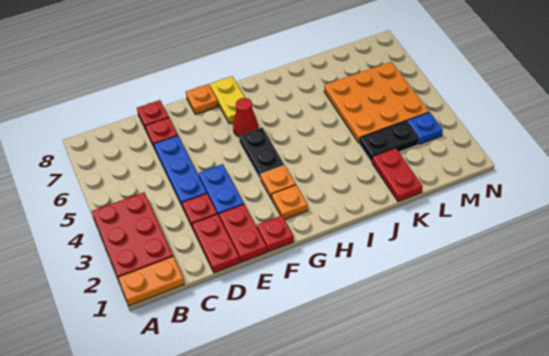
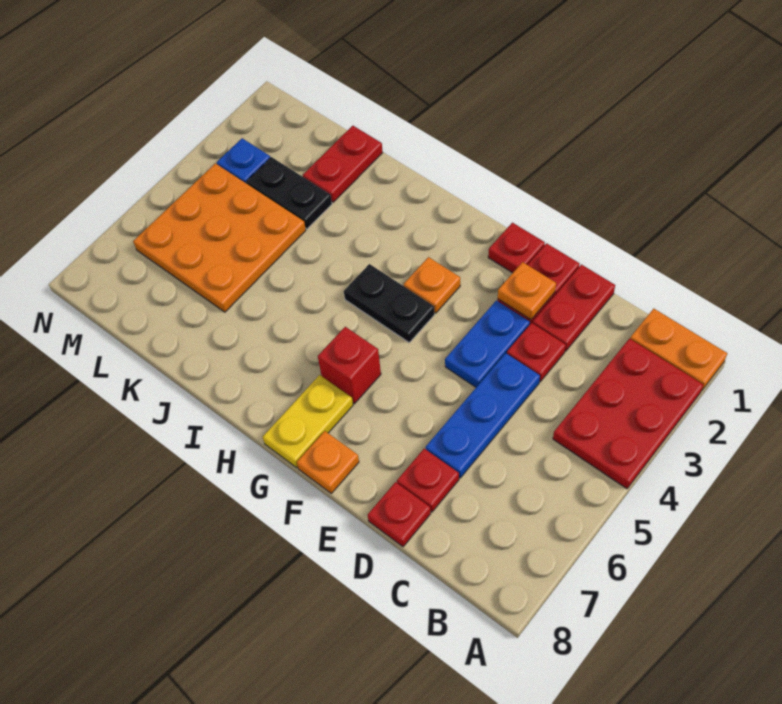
orange 1x1 plate [272,185,308,219] -> orange 1x1 plate moved to [498,262,556,320]
black 1x2 plate [239,128,284,179] -> black 1x2 plate turned to [344,264,435,342]
red 1x1 cone [233,98,258,137] -> red 1x1 brick [318,327,381,404]

